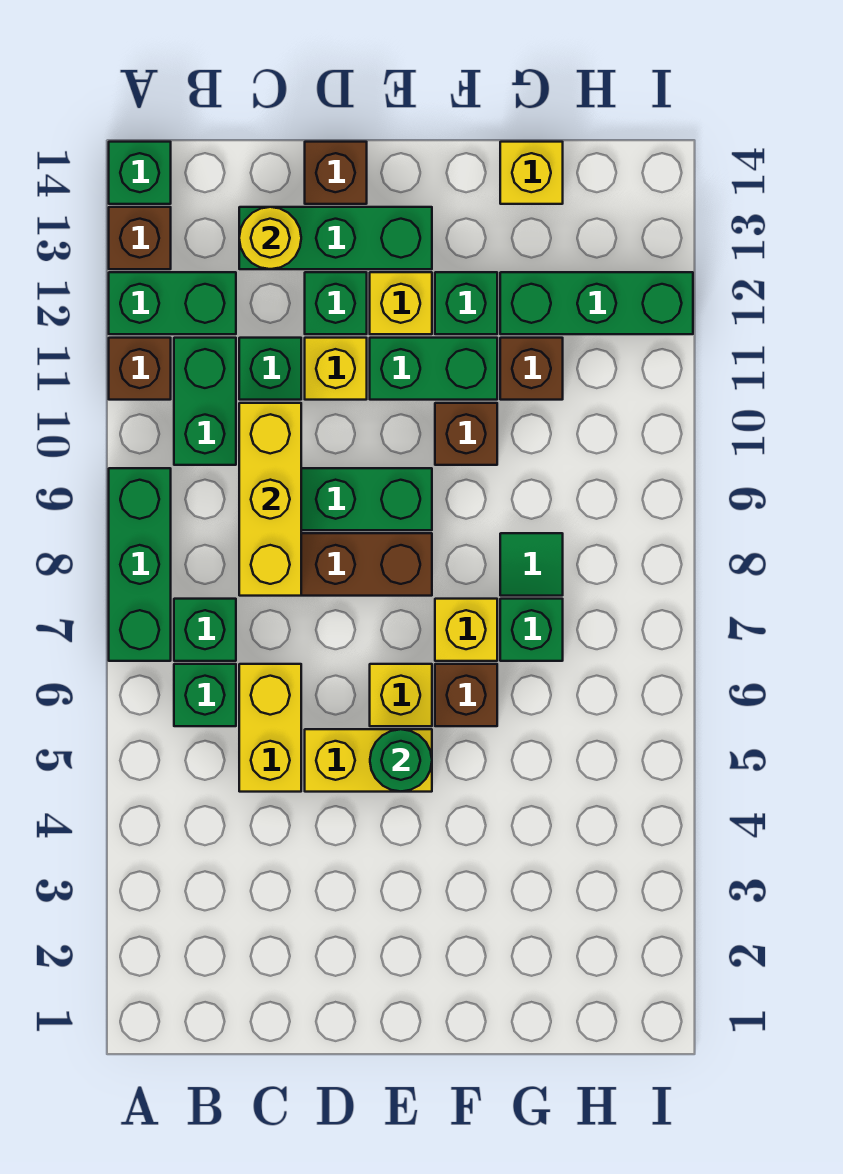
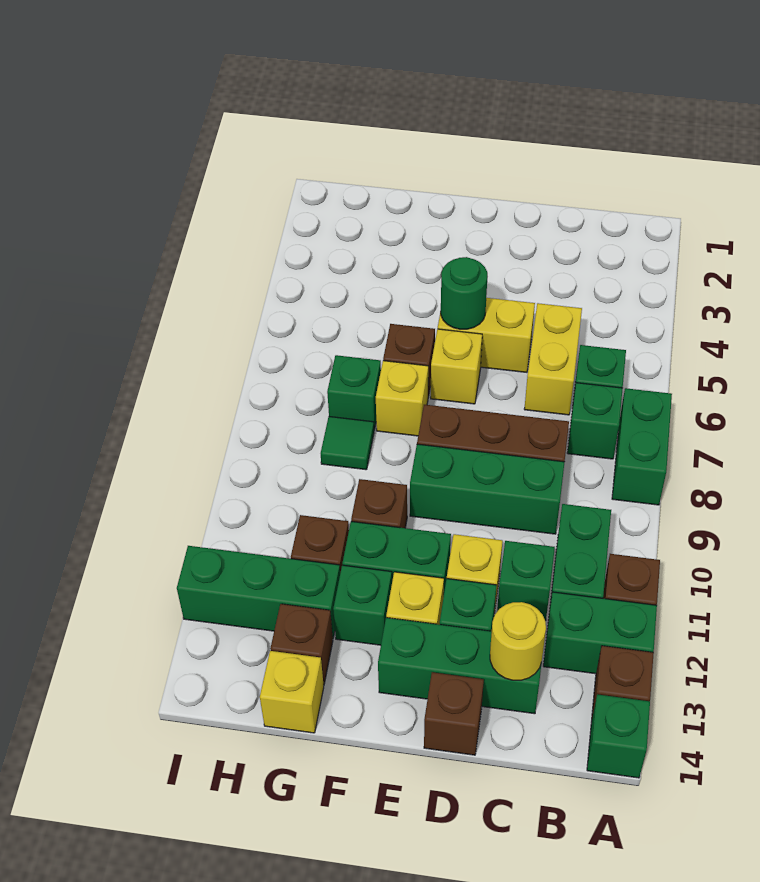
green 1x3 brick [109,468,171,661] -> green 1x2 brick [612,388,672,505]
yellow 1x3 brick [239,403,301,596] -> none
none -> brown 1x1 brick [270,604,333,685]

